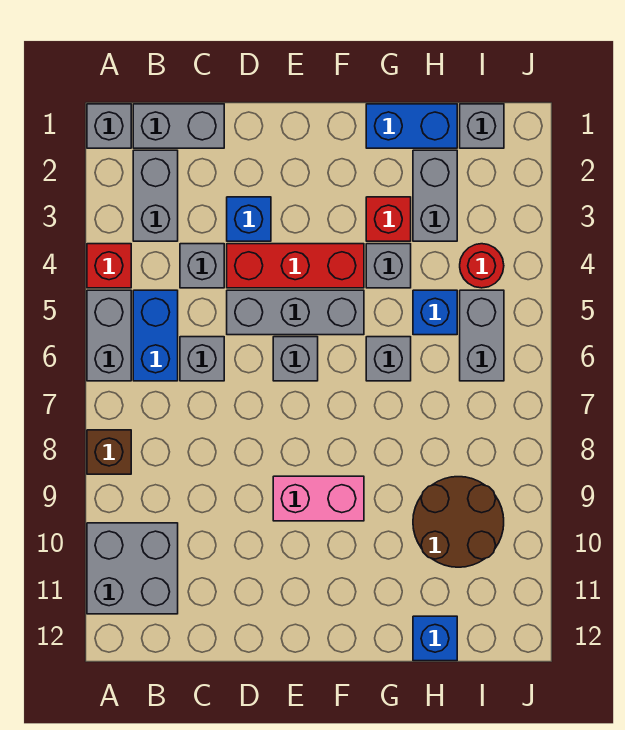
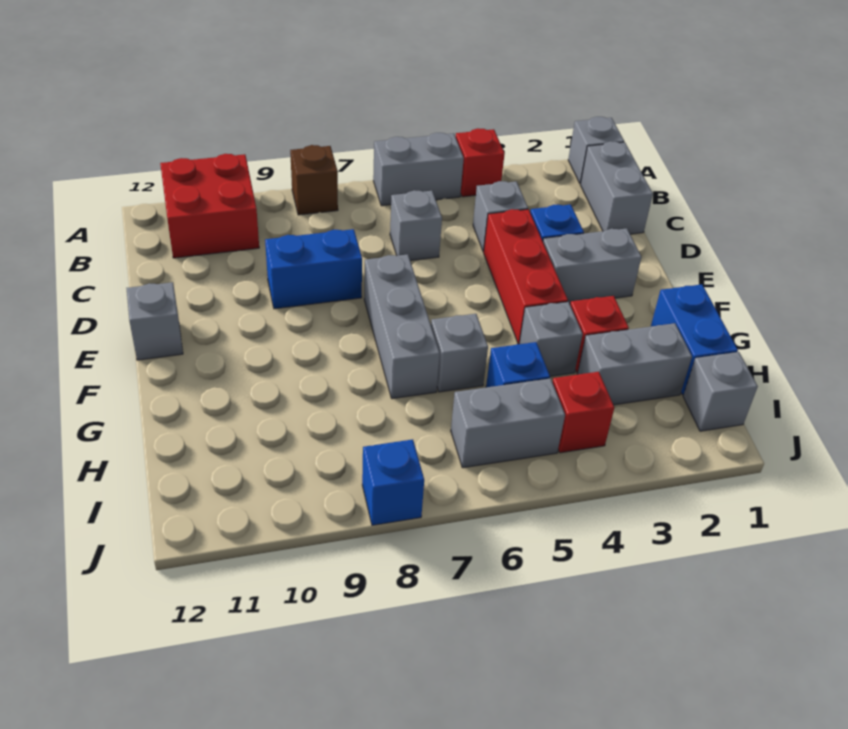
grey 2x2 brick [87,523,178,614] -> red 2x2 brick [160,154,259,258]
grey 1x2 brick [133,150,178,241] -> grey 1x2 brick moved to [543,228,642,303]
blue 1x2 brick [133,290,178,381] -> blue 1x2 brick moved to [265,229,362,309]
grey 1x3 brick [227,290,364,335] -> grey 1x3 brick moved to [364,254,440,399]
grey 1x1 brick [273,337,318,381] -> grey 1x1 brick moved to [127,282,183,360]
pink 1x2 brick [273,476,364,521] -> none
brown 2x2 round brick [413,477,504,567] -> none
blue 1x1 brick [413,616,457,661] -> blue 1x1 brick moved to [362,439,424,525]
red 1x1 round brick [460,244,504,288] -> red 1x1 brick [552,372,614,453]

